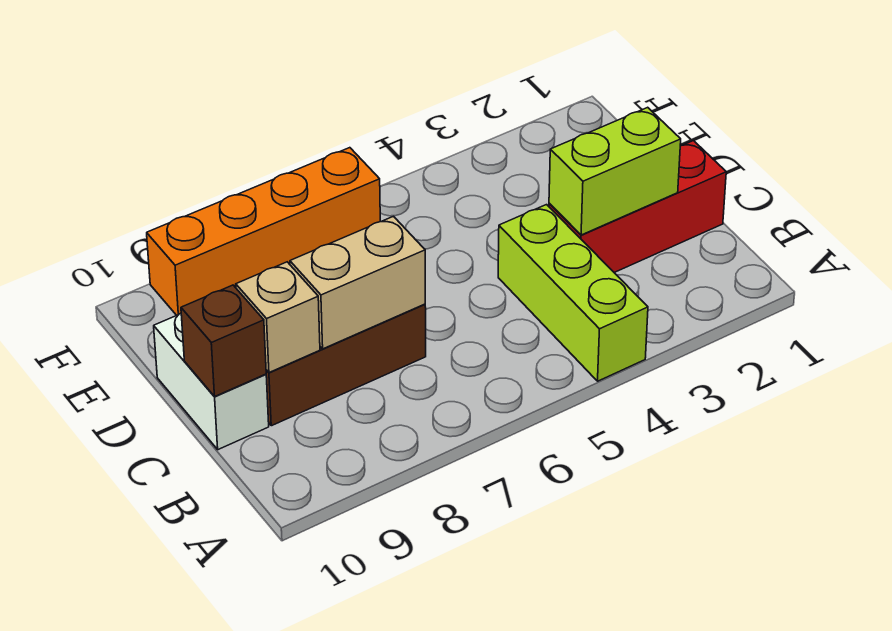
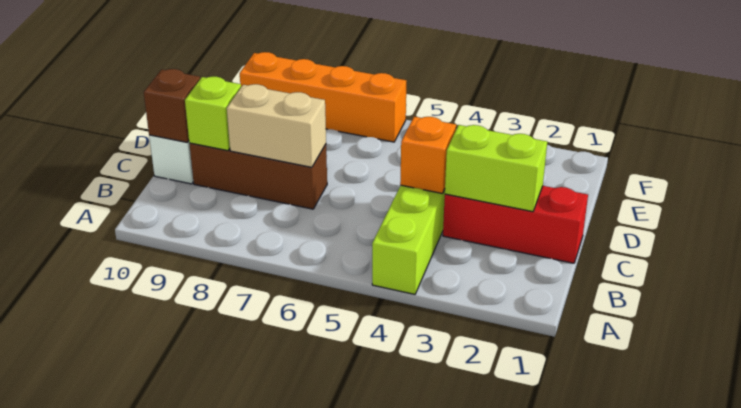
none -> orange 1x1 brick [400,117,456,194]
tan 1x1 brick [236,262,320,373] -> lime 1x1 brick [185,77,241,151]

